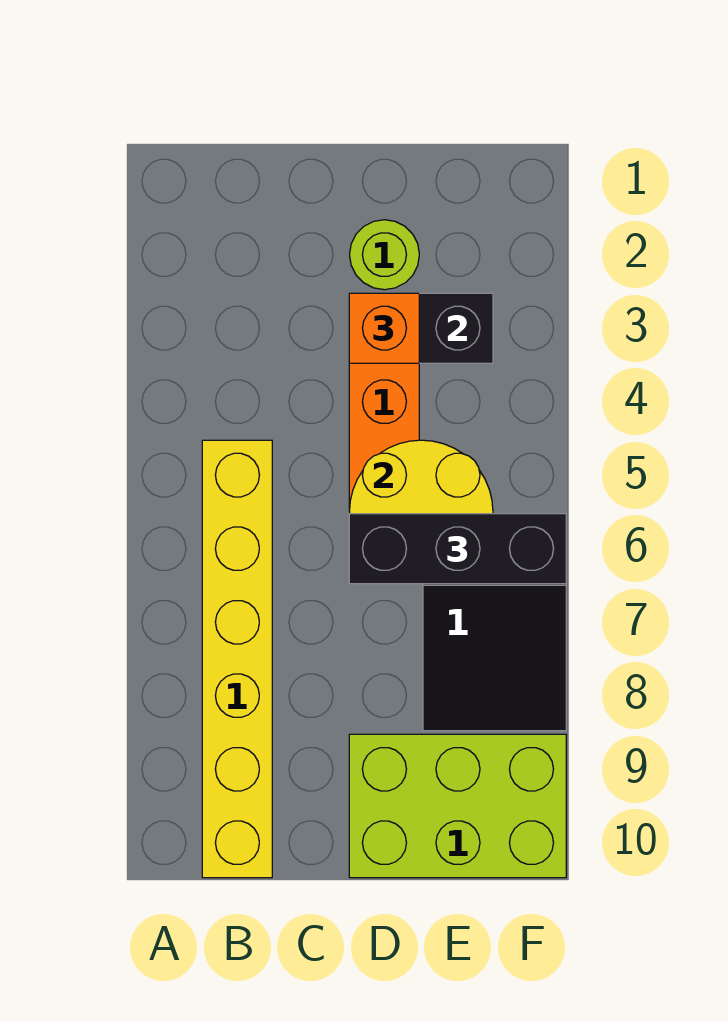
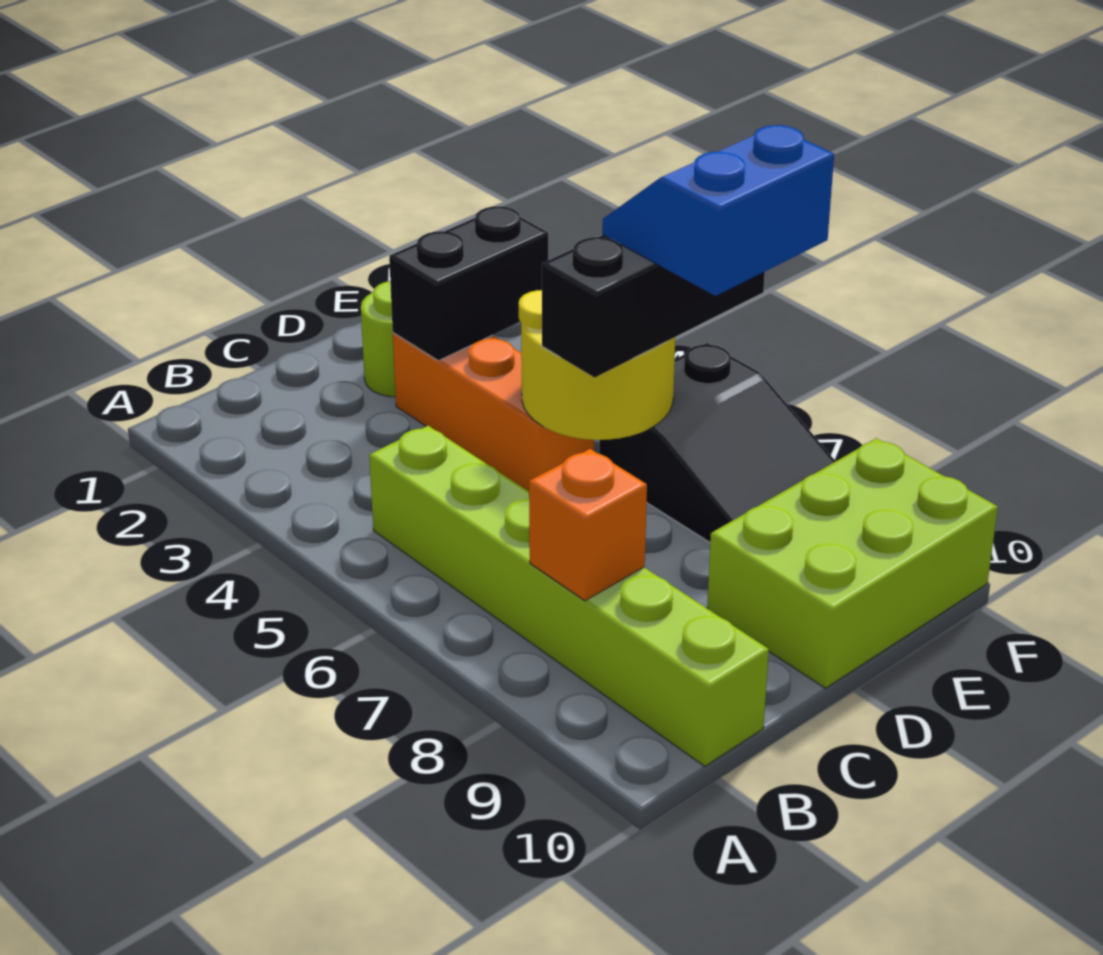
yellow 1x6 brick [202,440,272,878] -> lime 1x6 brick [369,426,769,766]
orange 1x1 brick [349,293,419,363] -> orange 1x1 brick moved to [529,449,647,601]
none -> blue 2x2 slope [602,125,834,296]

